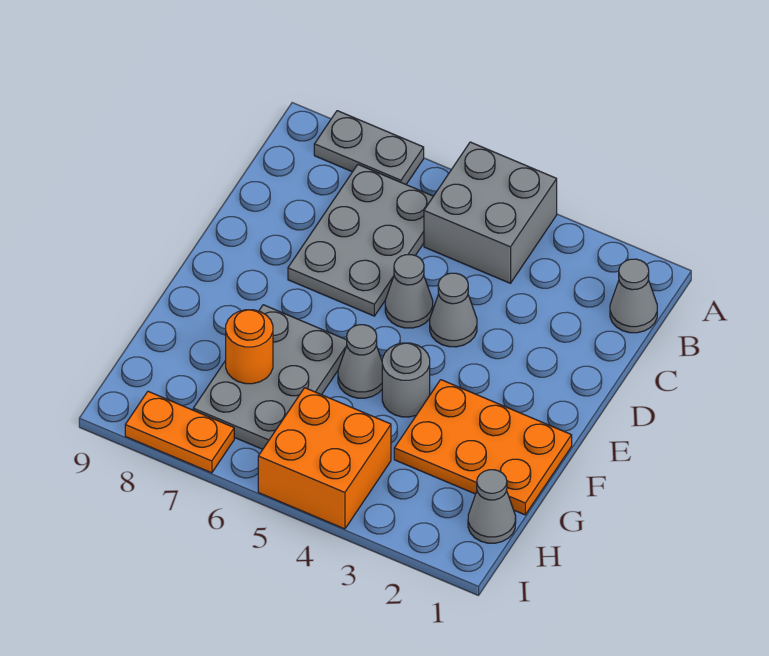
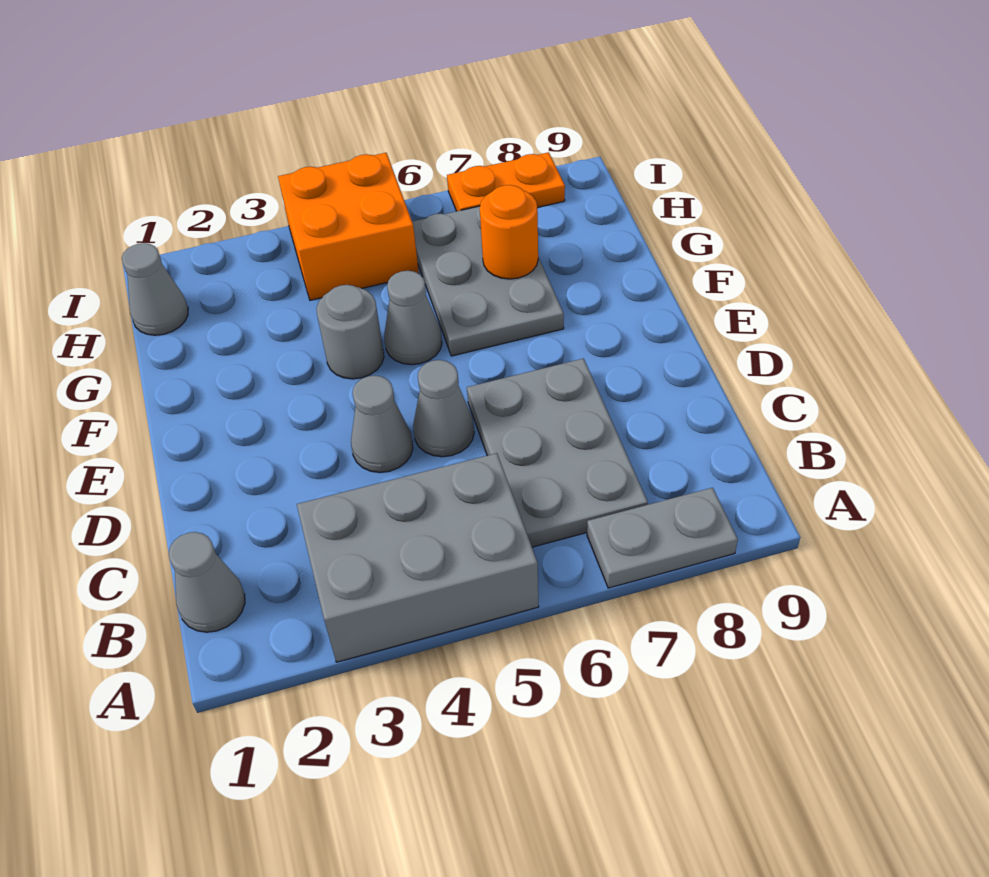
grey 2x2 brick [424,142,557,283] -> grey 2x3 brick [297,453,539,662]
orange 2x3 plate [394,380,572,515] -> none

